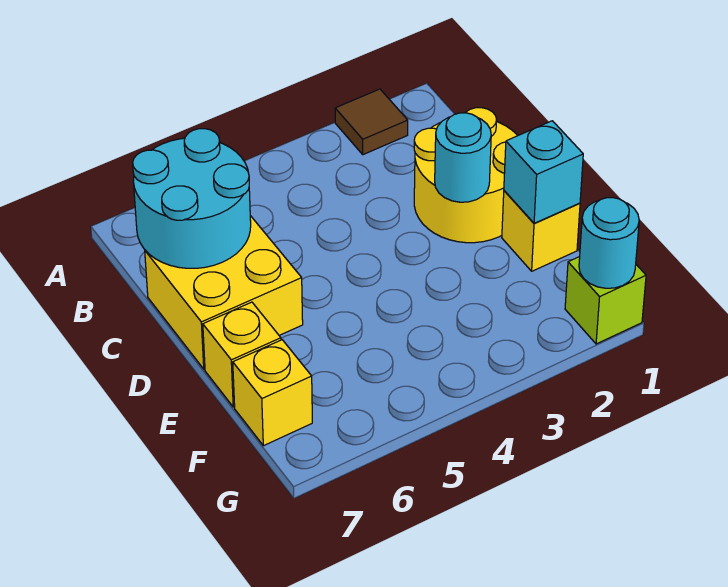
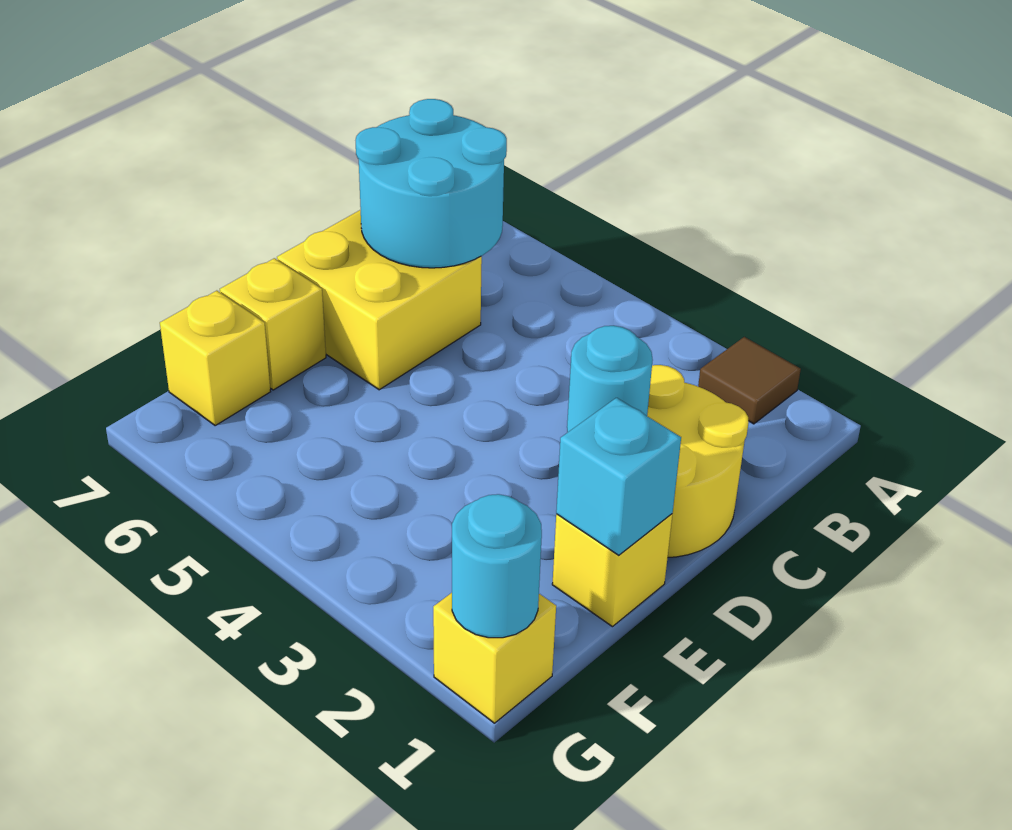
lime 1x1 brick [565,257,646,344] -> yellow 1x1 brick [433,593,556,723]

